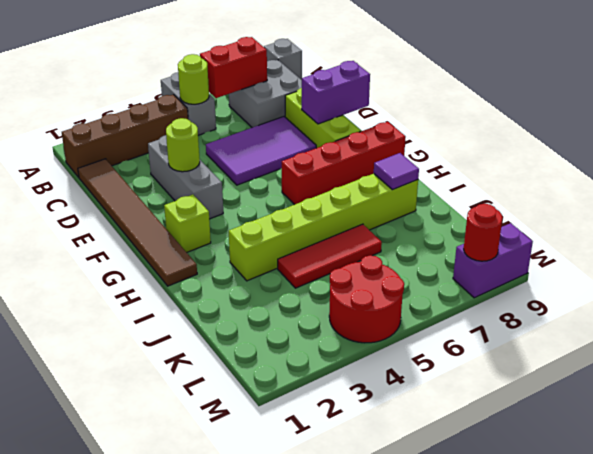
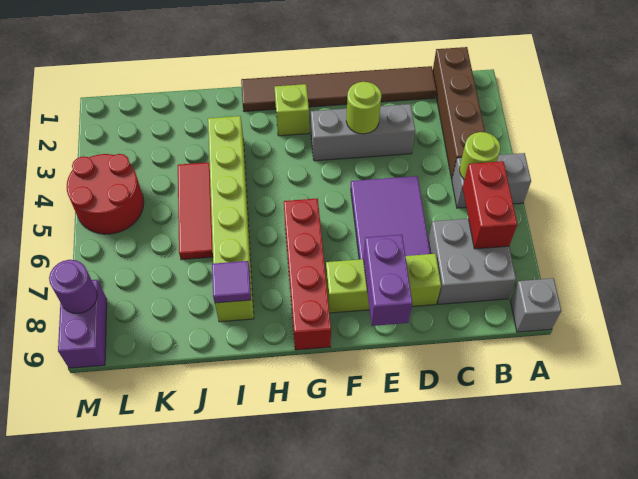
red 1x1 round brick [464,204,503,261] -> purple 1x1 round brick [49,260,97,314]

